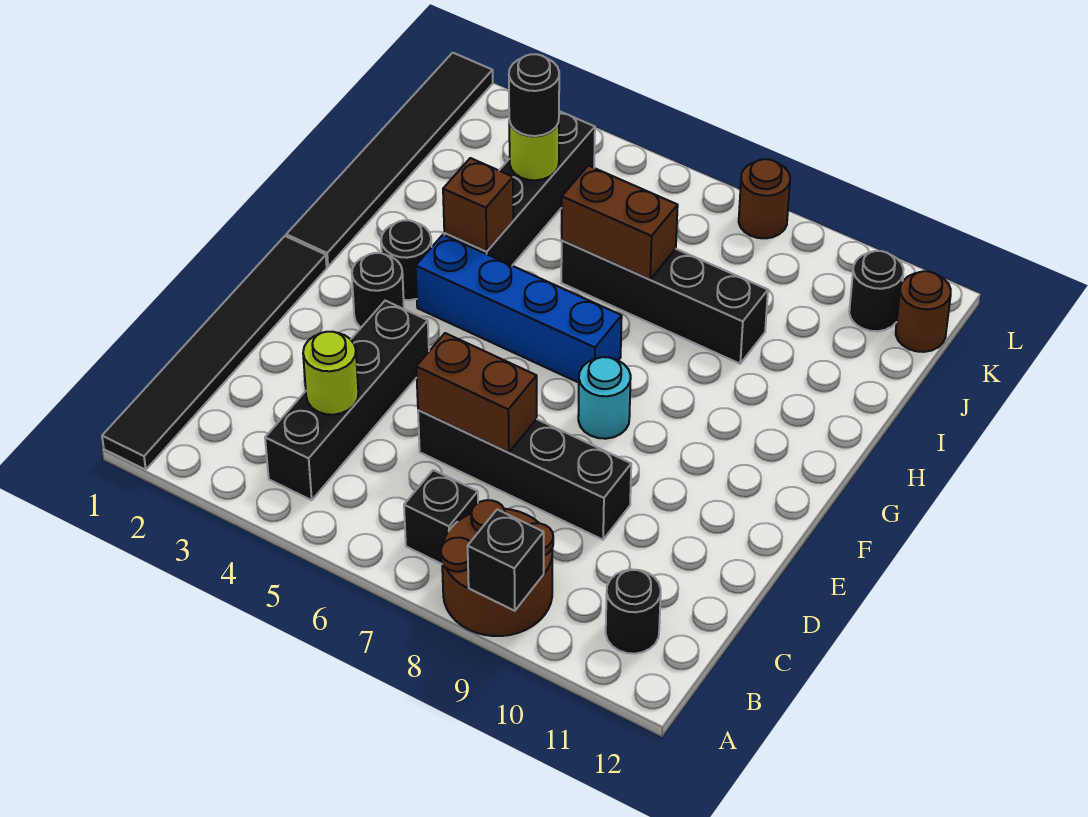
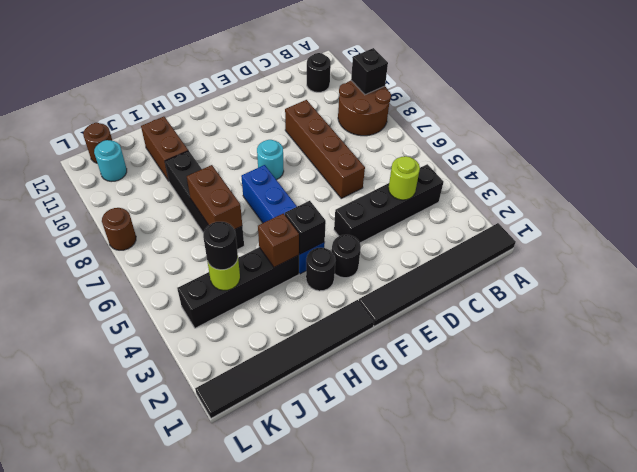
black 1x1 brick [404,470,478,564] -> black 1x1 brick moved to [285,201,326,254]
black 1x4 brick [418,410,631,540] -> brown 1x4 brick [285,100,365,198]
brown 1x2 brick [416,333,537,453] -> brown 1x2 brick moved to [141,117,188,181]
black 1x1 round brick [849,251,904,331] -> cyan 1x1 round brick [94,140,127,182]

